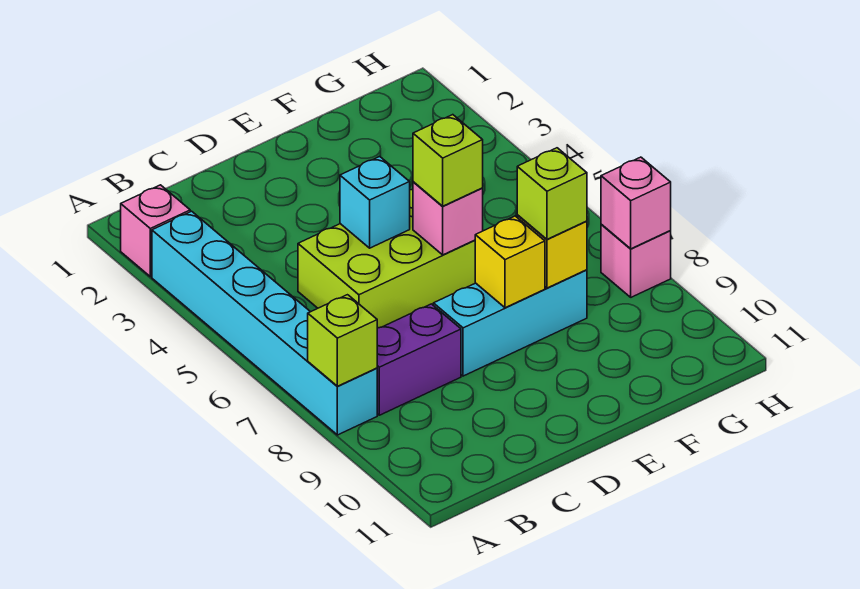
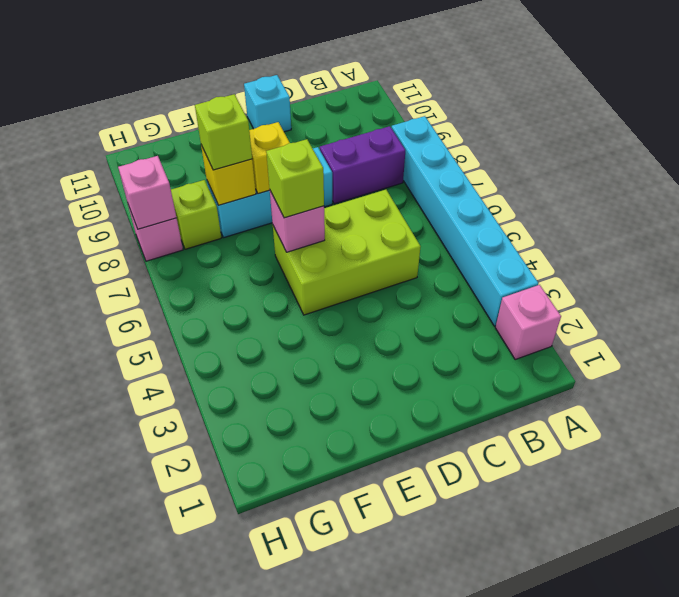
lime 1x1 brick [308,295,377,386] -> lime 1x1 brick moved to [171,180,221,249]
cyan 1x1 brick [340,157,410,248] -> cyan 1x1 brick moved to [244,75,291,132]

